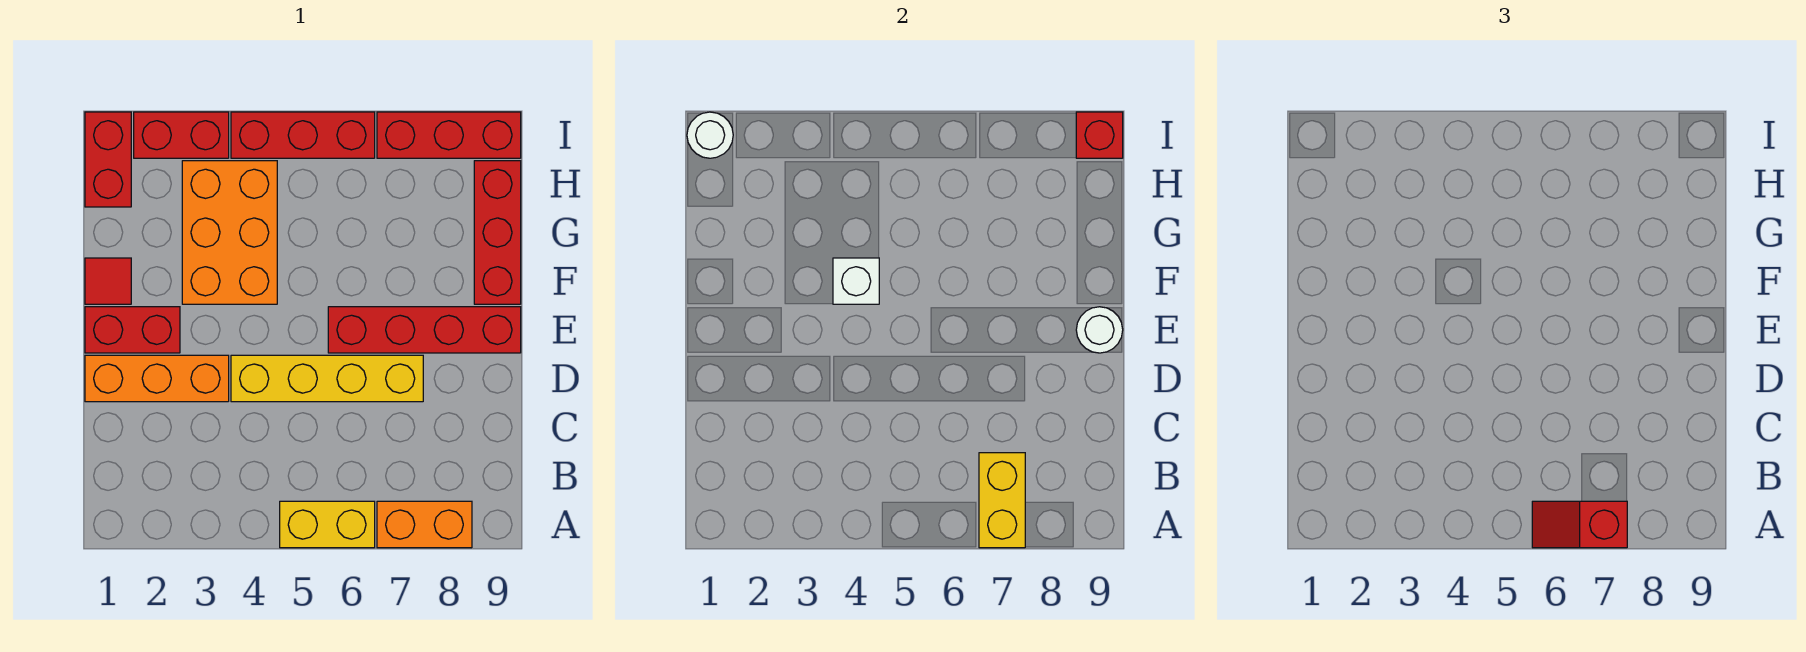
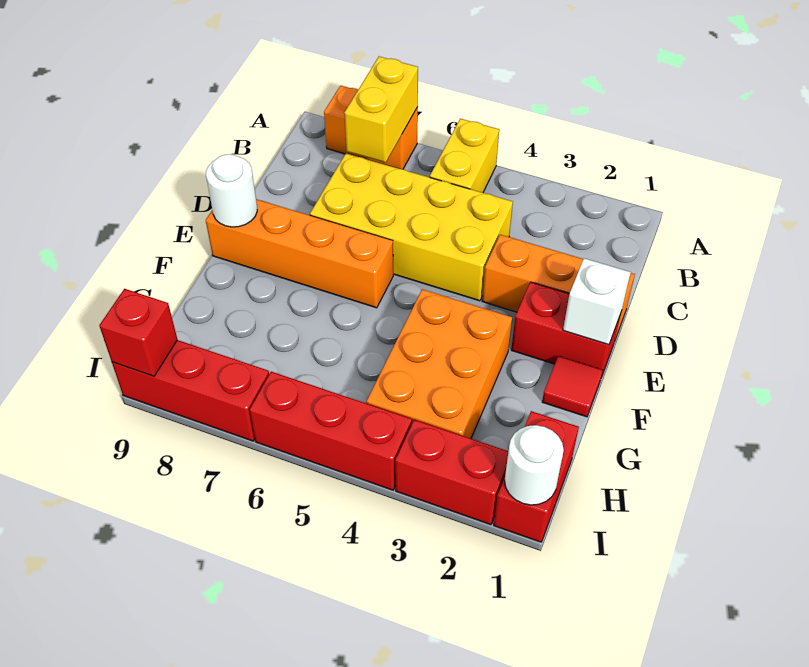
yellow 1x2 brick [280,501,375,548] -> yellow 1x2 brick turned to [430,119,499,193]
red 1x2 slope [1532,501,1627,548] -> none
yellow 1x4 brick [231,355,423,402] -> yellow 2x4 brick [310,154,513,301]
red 1x4 brick [328,307,521,353] -> orange 1x4 brick [206,199,393,308]
white 1x1 brick [833,258,879,304] -> white 1x1 brick moved to [563,258,631,345]
red 1x3 brick [474,161,521,304] -> none

